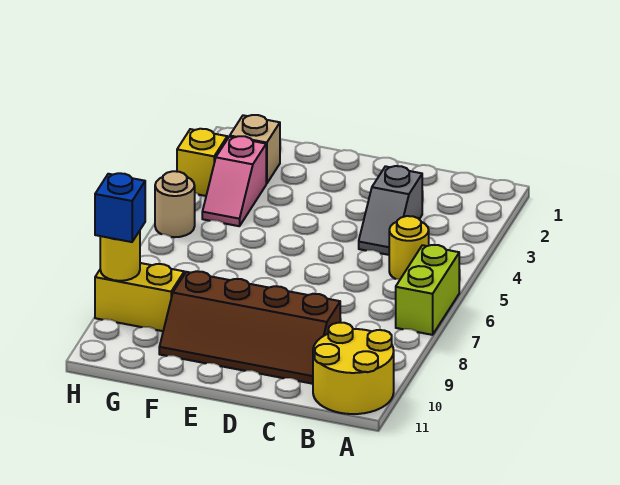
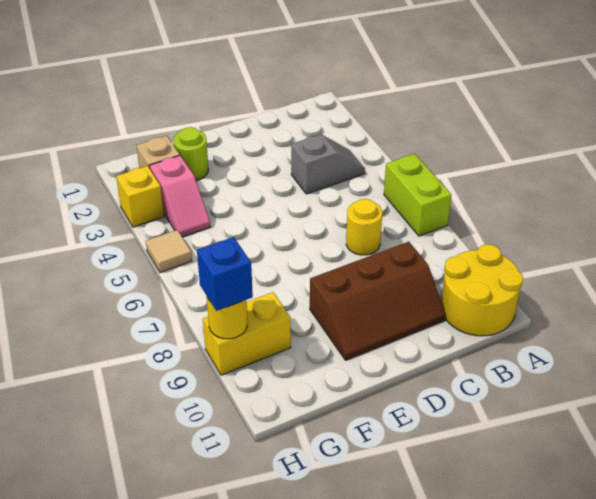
yellow 1x1 round brick [389,216,429,279] -> yellow 1x1 round brick moved to [346,199,382,255]
grey 1x2 slope [359,166,422,255] -> grey 1x2 slope turned to [291,134,365,194]
brown 2x4 slope [159,271,340,384] -> brown 2x3 slope [310,242,445,360]
none -> lime 1x1 round brick [174,127,208,180]
tan 1x1 round brick [155,171,195,237] -> tan 1x1 tile [146,230,192,273]

